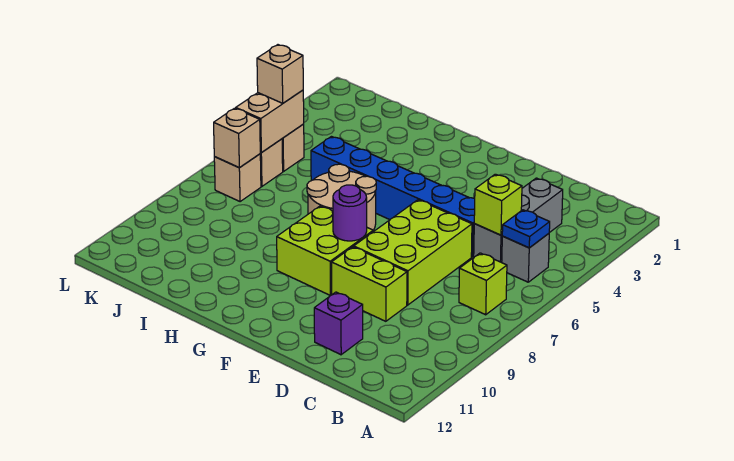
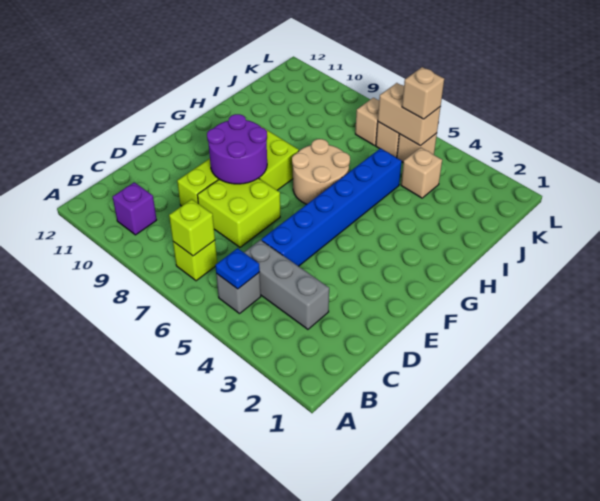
lime 1x1 brick [474,174,522,235] -> lime 1x1 brick moved to [169,199,215,256]
lime 2x3 brick [354,200,472,305] -> lime 2x2 brick [198,178,280,247]
purple 1x1 brick [314,292,363,355] -> purple 1x1 brick moved to [113,182,157,235]
purple 1x1 round brick [333,185,367,241] -> purple 2x2 round brick [207,114,267,184]
tan 1x1 brick [214,108,261,168] -> tan 1x1 brick moved to [401,147,442,198]

